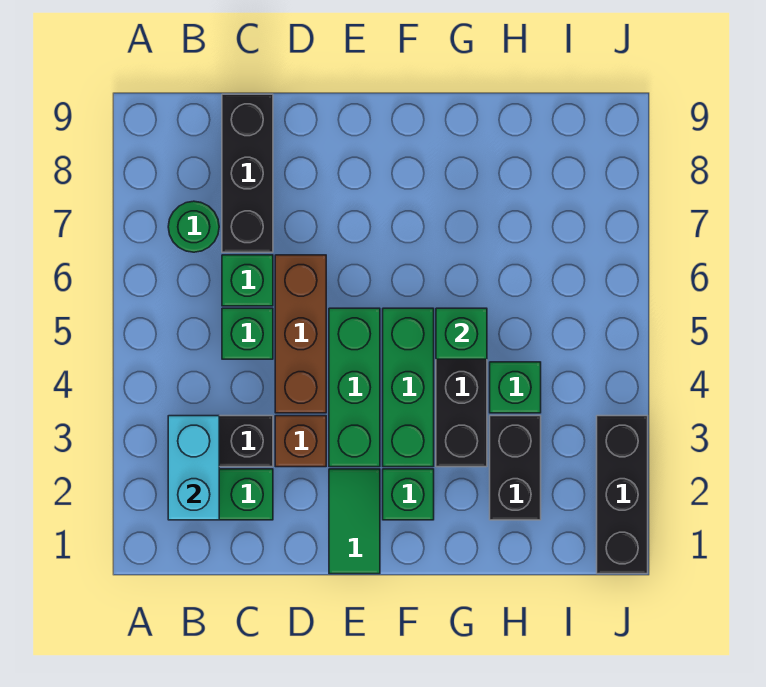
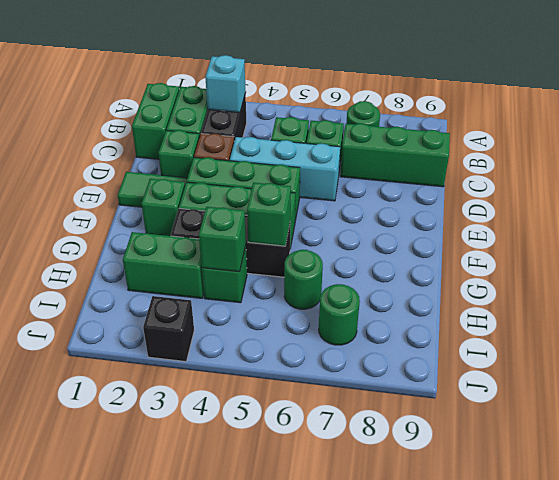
none -> green 1x2 brick [132,83,179,159]
cyan 1x2 brick [168,416,219,520] -> cyan 1x1 brick [205,55,246,113]
black 1x3 brick [222,94,273,252] -> green 1x3 brick [340,123,450,187]
none -> green 1x1 brick [158,130,199,178]
brown 1x3 brick [275,255,326,413] -> cyan 1x3 brick [230,137,340,201]
black 1x2 brick [490,416,541,520] -> green 1x2 brick [123,232,204,298]
none -> green 1x1 brick [199,207,246,272]
none -> green 1x1 round brick [284,250,323,309]
none -> green 1x1 round brick [319,284,360,345]
black 1x3 brick [597,416,648,574] -> black 1x1 brick [143,296,194,362]

